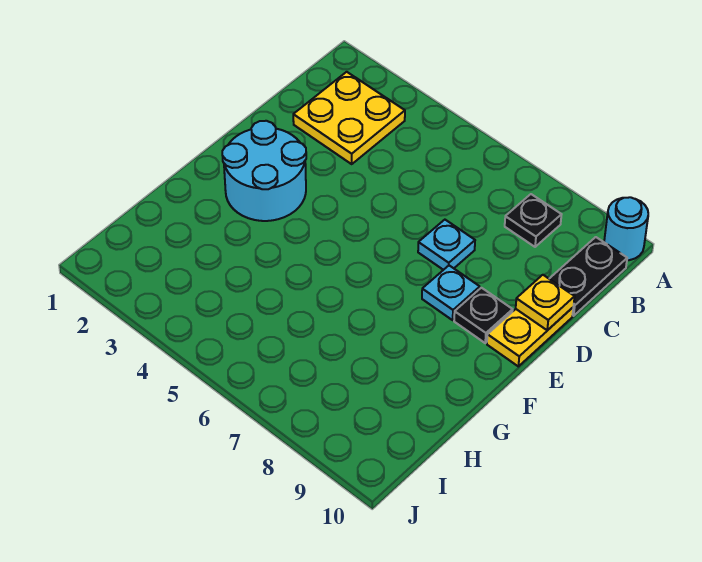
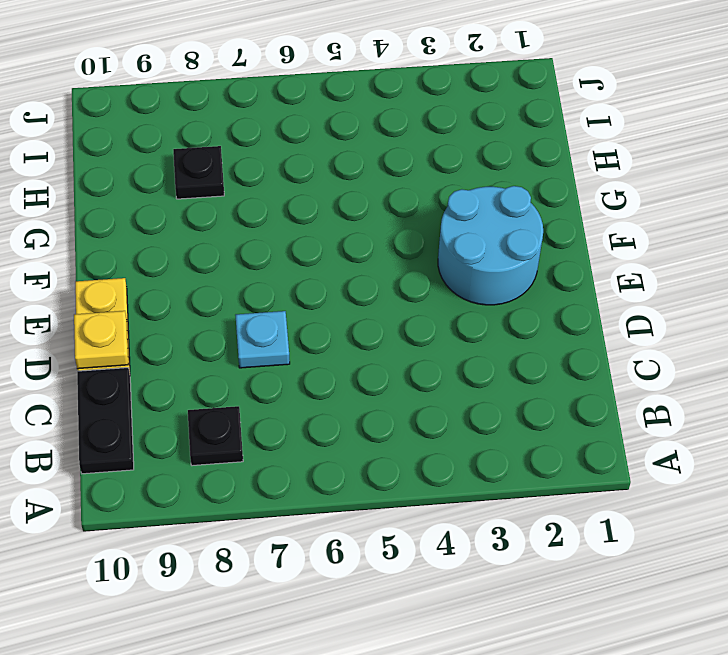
cyan 1x1 round brick [604,197,648,260] -> none
yellow 2x2 plate [293,72,405,164] -> none
cyan 1x1 plate [422,266,480,320] -> none
black 1x1 plate [454,288,513,343] -> black 1x1 plate moved to [173,146,224,199]

